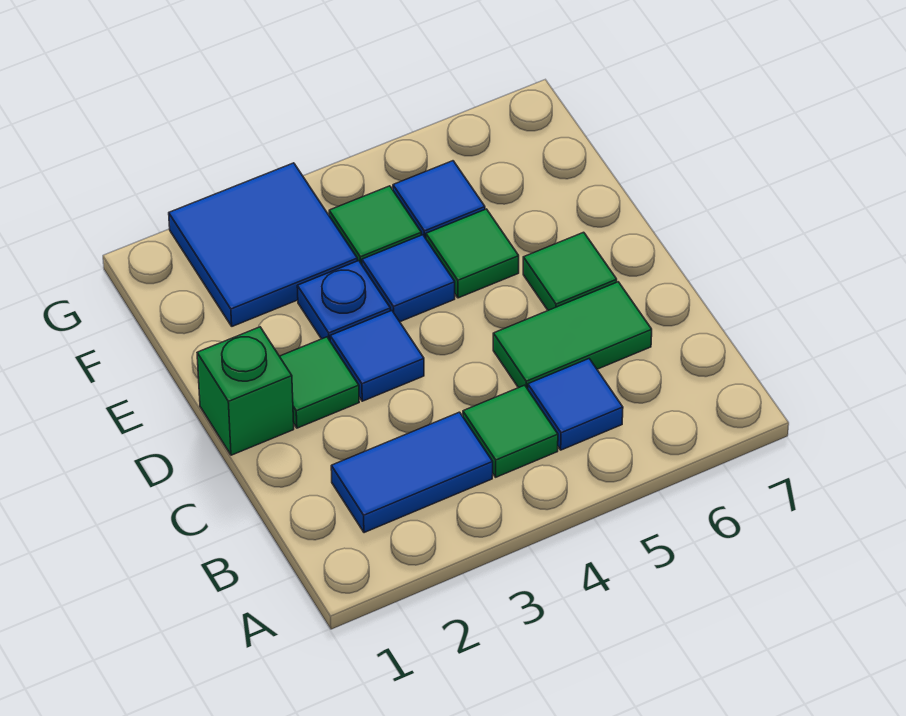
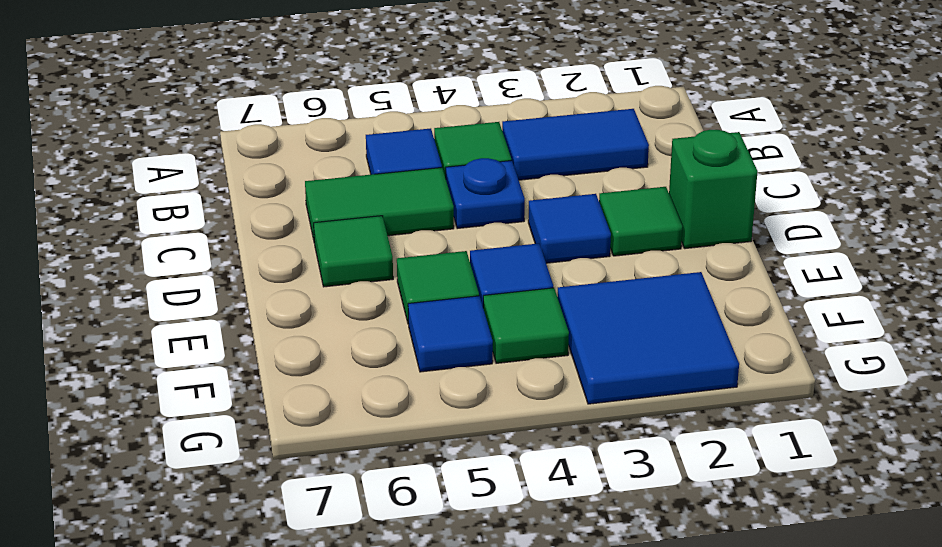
blue 1x1 plate [297,261,390,340] -> blue 1x1 plate moved to [446,158,525,228]

